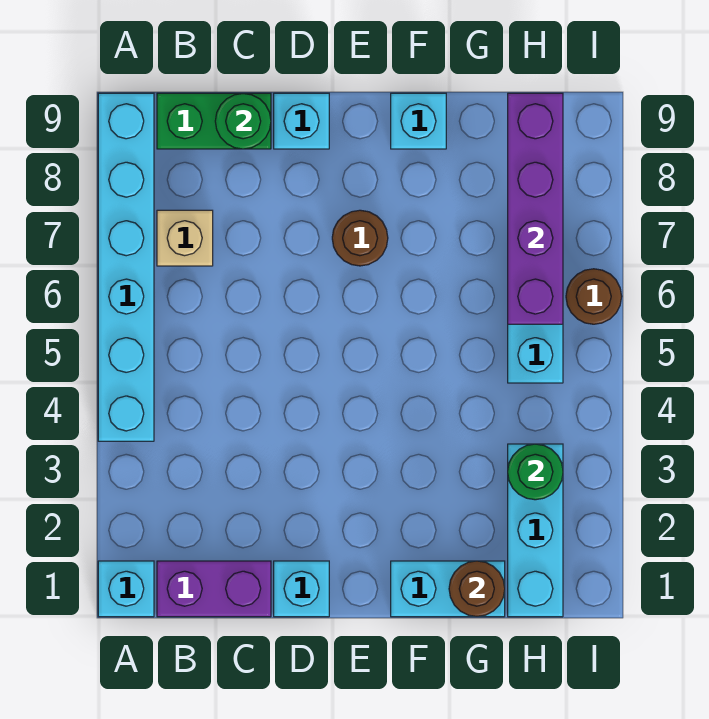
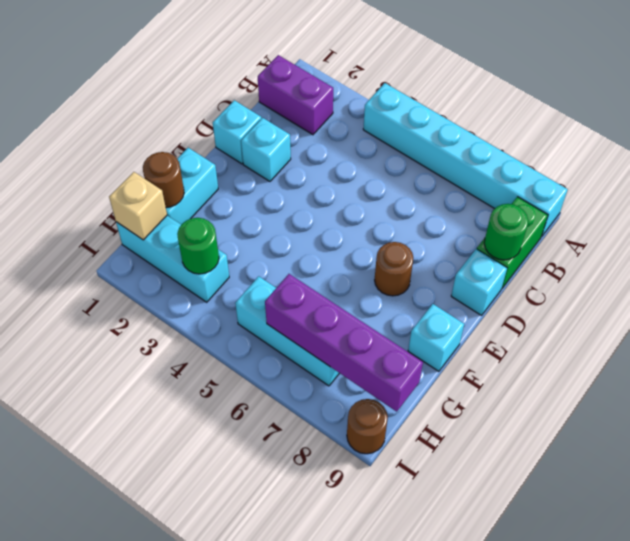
cyan 1x1 brick [98,561,154,617] -> cyan 1x1 brick moved to [241,118,291,181]
purple 1x2 brick [157,561,271,617] -> purple 1x2 brick turned to [258,55,333,135]
tan 1x1 brick [157,210,213,266] -> tan 1x1 brick moved to [109,172,167,240]
brown 1x1 round brick [566,269,622,324] -> brown 1x1 round brick moved to [347,399,388,454]

